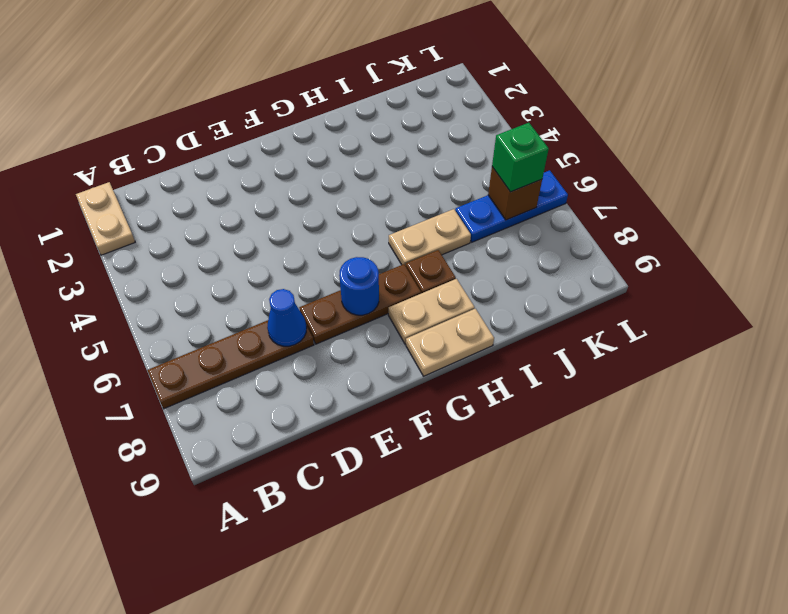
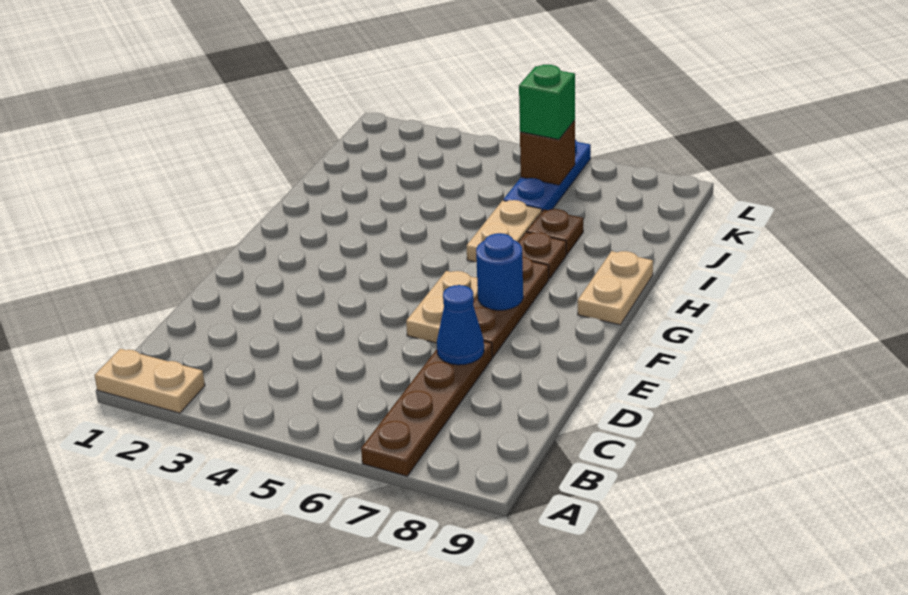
tan 1x2 plate [388,279,475,344] -> tan 1x2 plate moved to [406,271,478,343]
none -> brown 1x1 plate [527,209,583,255]

